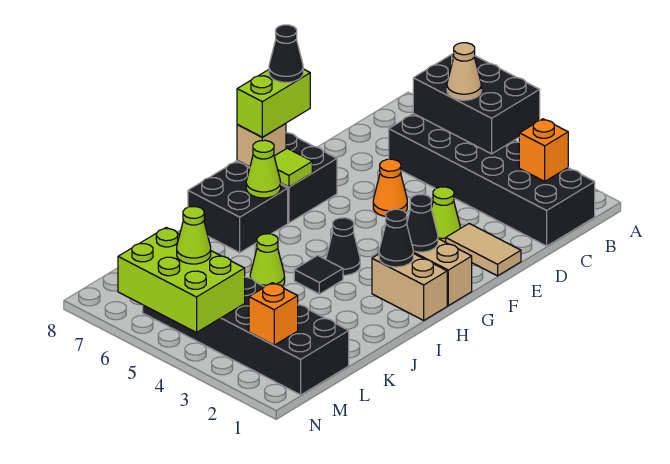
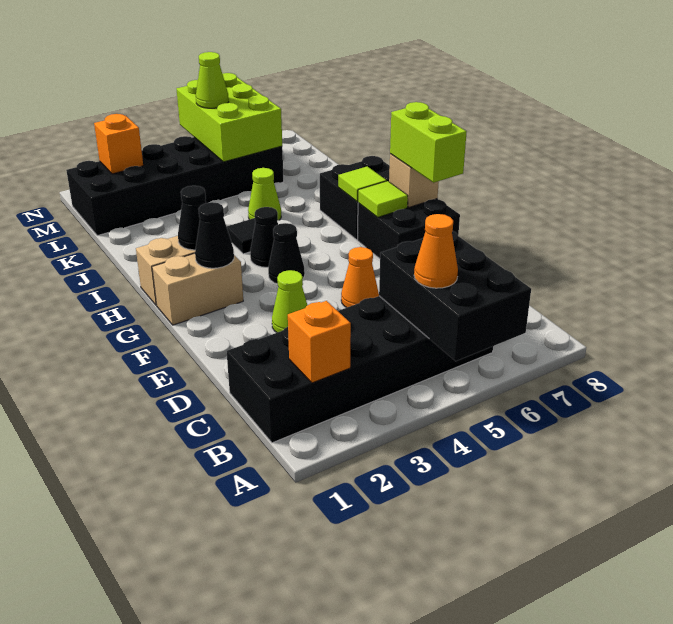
black 2x3 brick [413,53,540,154] -> black 2x3 brick turned to [379,231,531,361]
tan 1x1 cone [447,43,481,100] -> orange 1x1 cone [414,214,458,288]
tan 1x2 tile [446,224,521,276] -> none
black 1x1 cone [269,25,303,82] -> black 1x1 cone moved to [268,223,305,284]
lime 1x1 cone [246,140,281,198] -> lime 1x1 tile [338,166,387,202]
lime 2x3 brick [118,228,245,333] -> lime 2x3 brick turned to [177,73,282,162]

